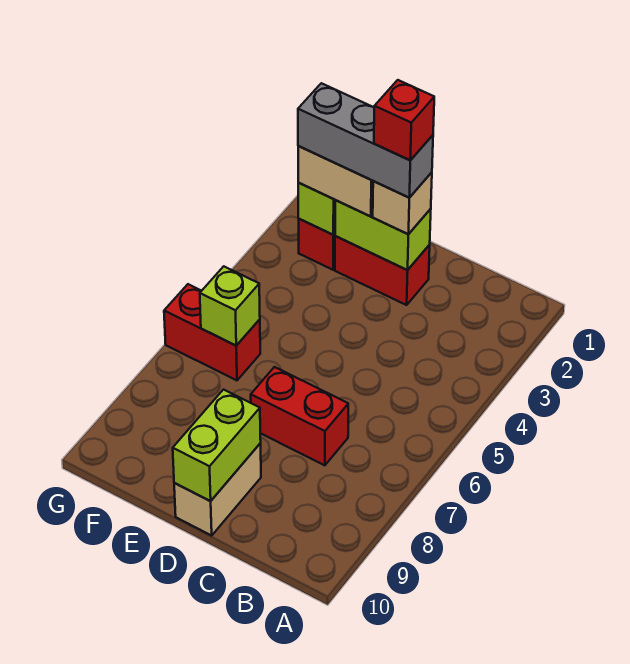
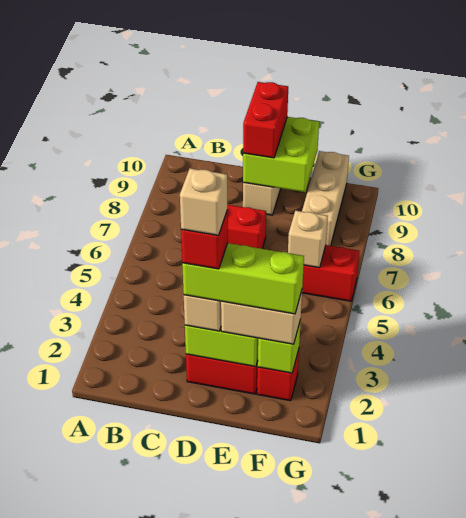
grey 1x3 brick [298,83,433,198] -> lime 1x3 brick [182,243,304,314]
none -> tan 1x1 brick [180,168,227,236]
lime 1x2 brick [173,390,261,501] -> lime 2x2 brick [243,117,319,192]
none -> red 1x2 brick [243,82,288,158]
lime 1x1 brick [200,266,260,345] -> tan 1x1 brick [288,211,328,268]
none -> tan 1x3 brick [302,151,349,246]

